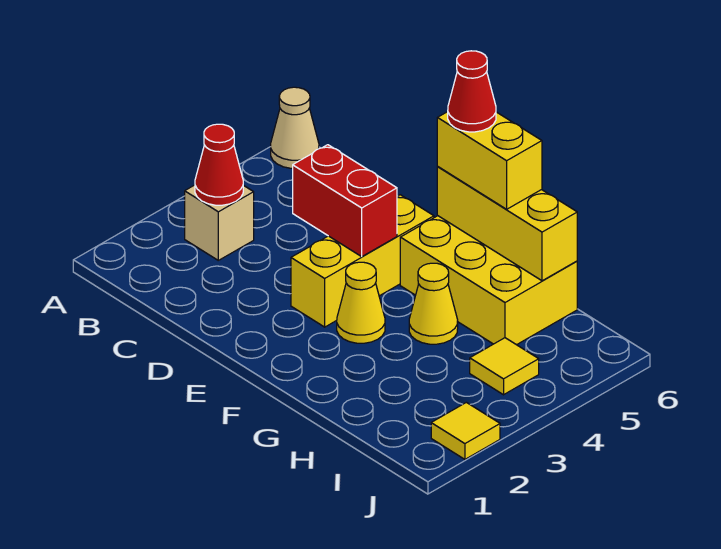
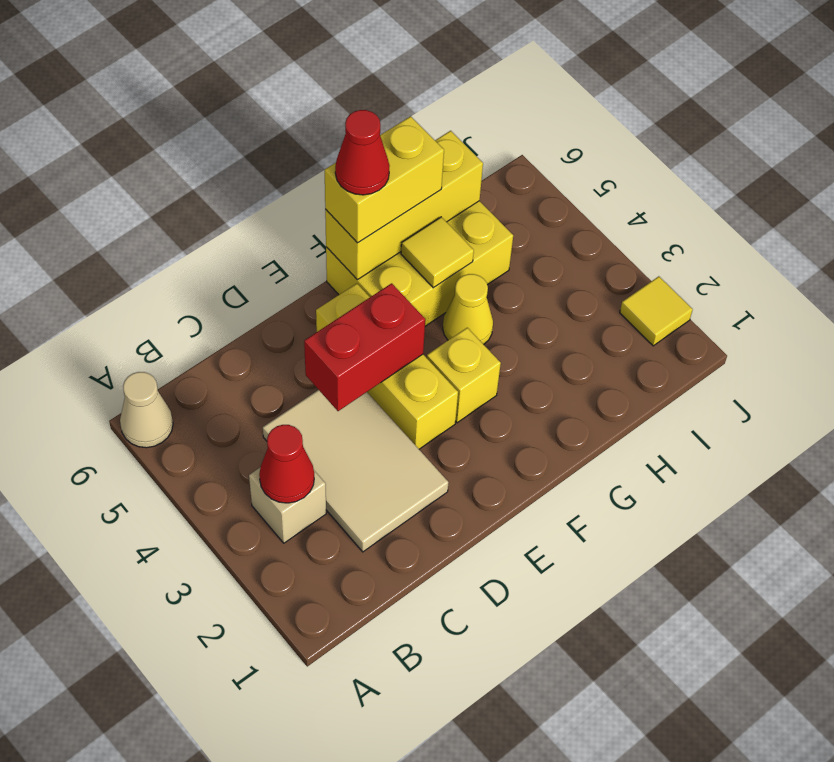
none -> tan 2x3 tile [263,390,449,552]
yellow 1x1 cone [337,262,385,343] -> yellow 1x1 brick [427,328,501,423]
yellow 1x1 tile [470,338,539,395] -> yellow 1x1 tile moved to [401,217,474,288]

